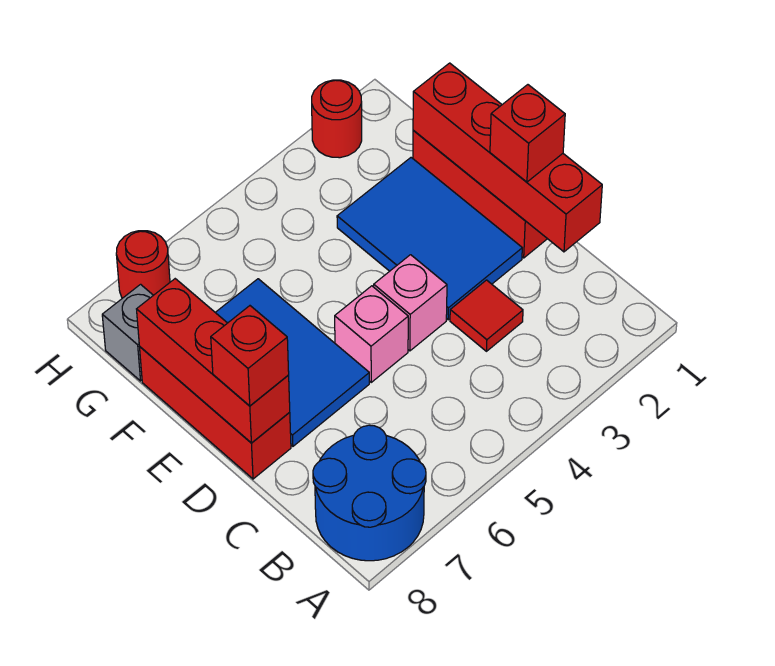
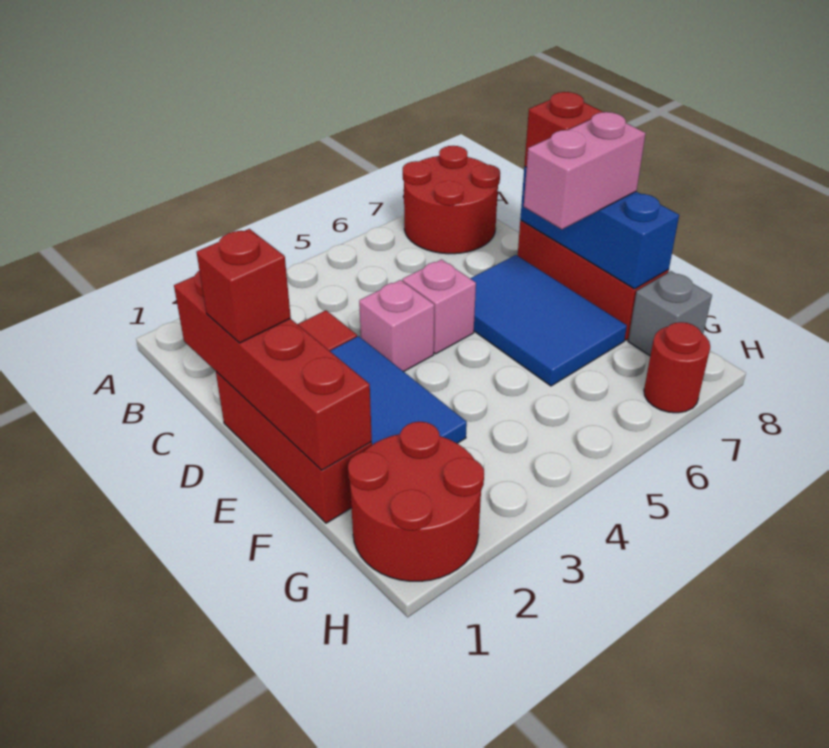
blue 2x2 round brick [313,425,426,561] -> red 2x2 round brick [403,146,500,254]
red 1x3 brick [137,279,290,443] -> blue 1x3 brick [520,167,679,289]
none -> pink 1x2 brick [524,112,646,229]
red 1x1 round brick [312,80,362,158] -> red 2x2 round brick [348,422,484,581]

